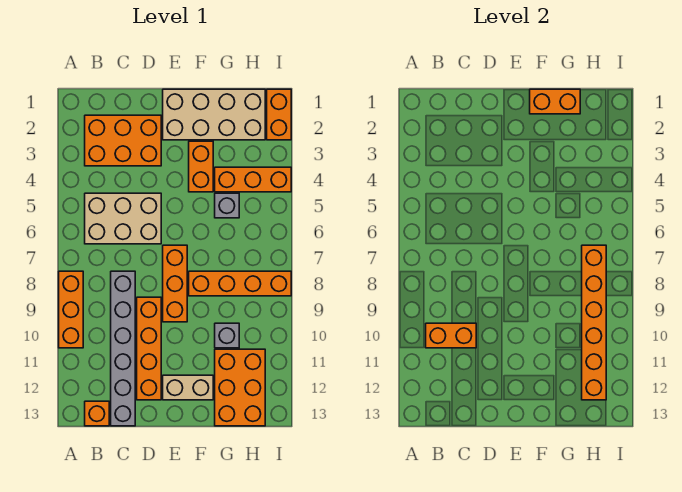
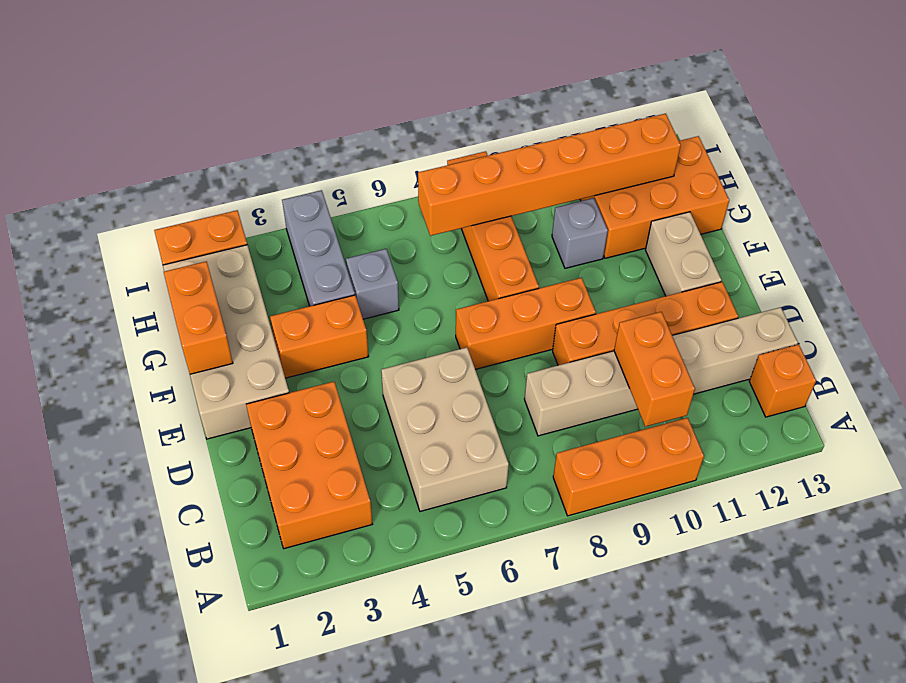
grey 1x6 brick [111,271,135,426] -> tan 1x6 brick [524,307,798,436]
orange 1x3 brick [215,167,291,192] -> grey 1x3 brick [282,190,355,306]

